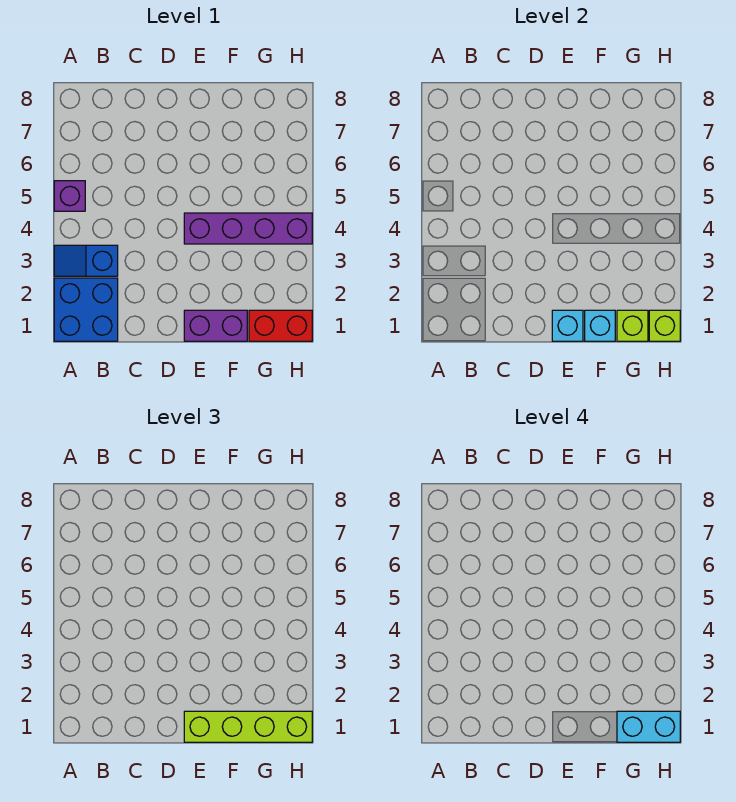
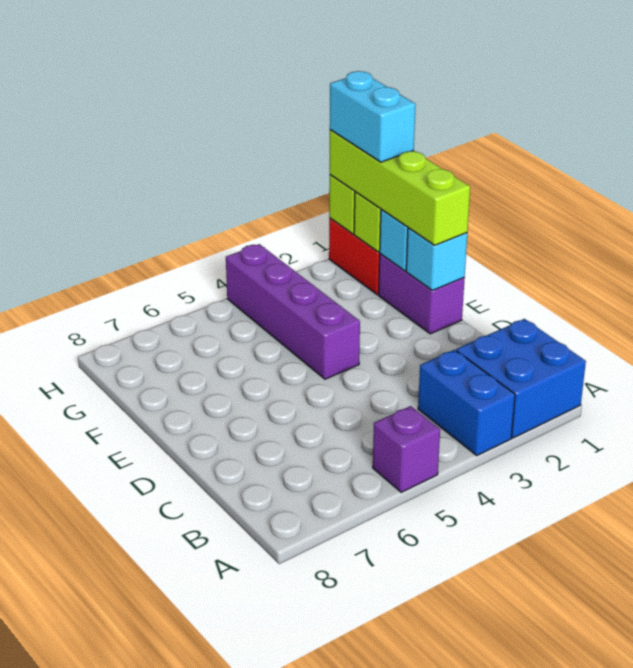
blue 1x2 slope [54,245,118,276] -> blue 1x2 brick [418,350,515,455]

